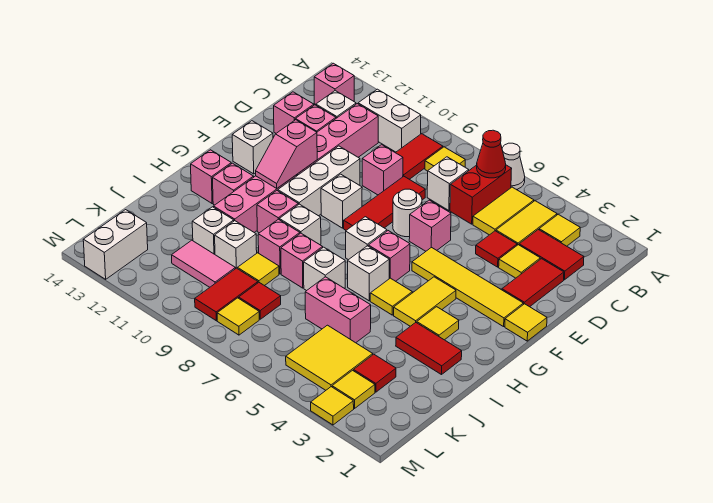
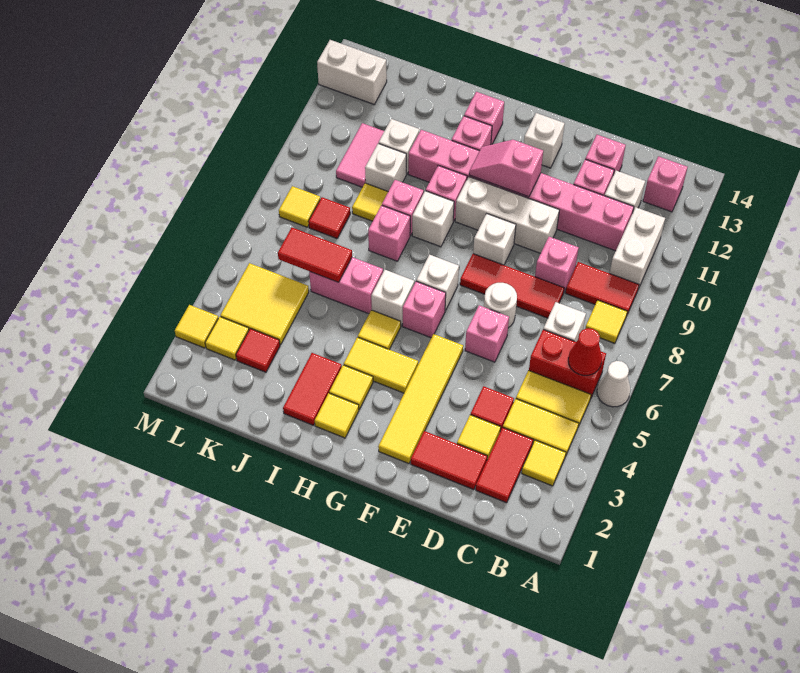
yellow 1x1 tile [505,304,547,341] -> yellow 1x1 tile moved to [315,393,359,438]
white 1x1 brick [304,247,345,291] -> none
pink 1x2 brick [305,277,371,343] -> pink 1x2 brick turned to [309,257,383,314]
red 1x2 tile [195,268,258,321] -> red 1x2 tile moved to [278,228,352,282]

